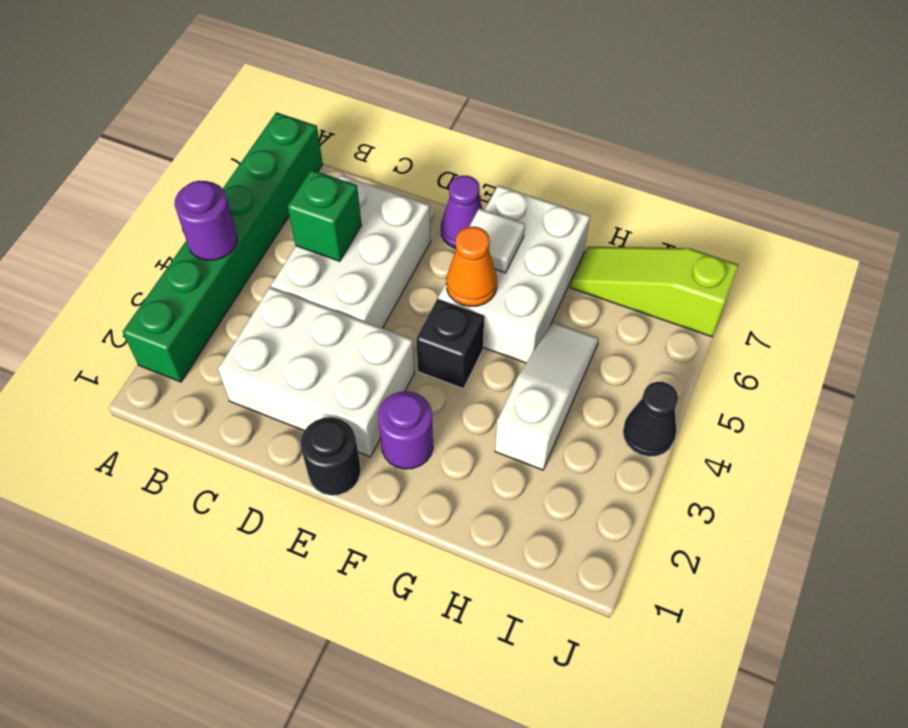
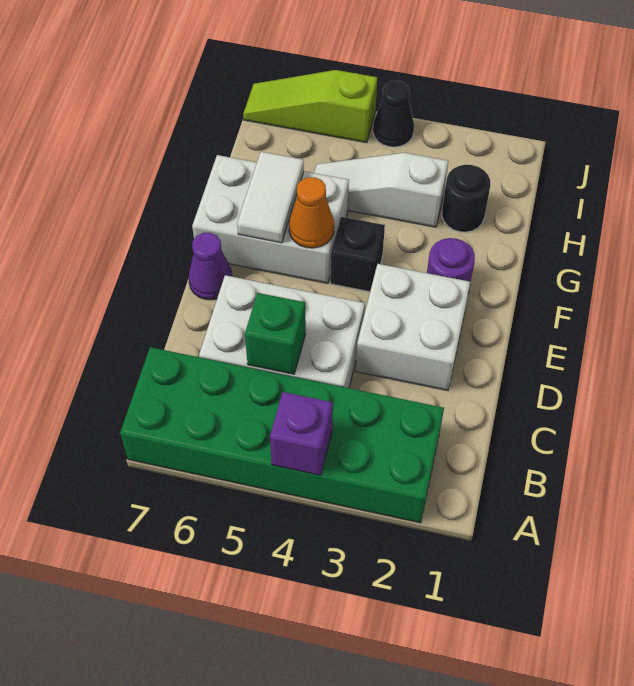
green 1x6 brick [123,112,323,382] -> green 2x6 brick [120,347,444,523]
purple 1x1 round brick [175,181,237,260] -> purple 1x1 brick [270,392,333,475]
white 2x3 brick [218,287,415,457] -> white 2x2 brick [356,264,470,390]
black 1x1 round brick [301,417,361,495] -> black 1x1 round brick moved to [442,165,490,232]
white 1x1 tile [469,208,525,273] -> white 1x2 tile [237,152,304,243]
lime 1x3 slope [570,247,739,337] -> lime 1x3 slope turned to [243,70,377,143]

